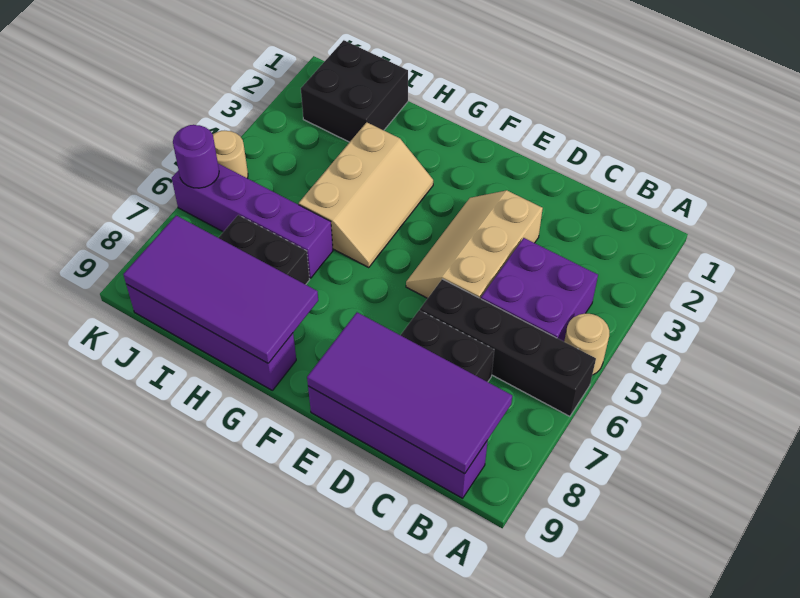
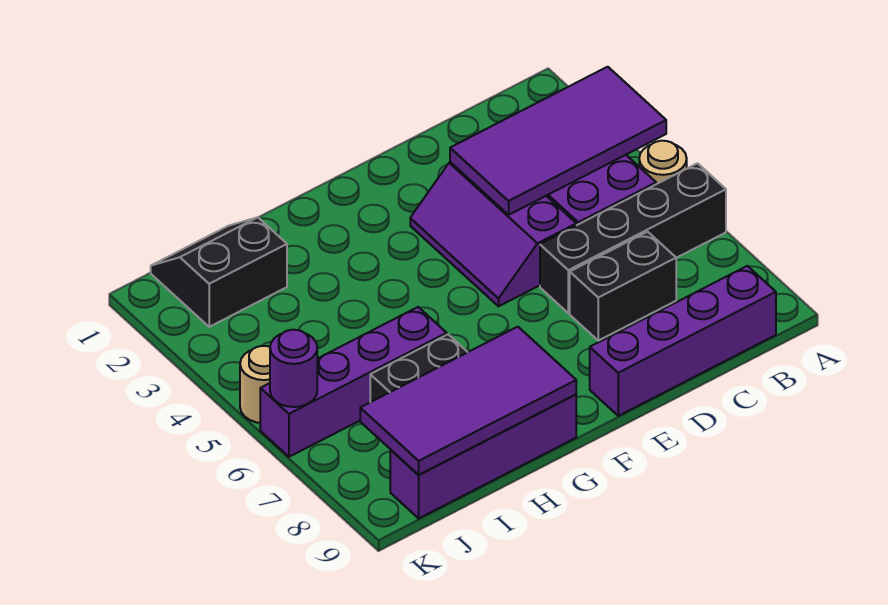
purple 2x4 tile [307,312,512,474] -> purple 2x4 tile moved to [450,67,666,215]
tan 2x3 slope [406,190,543,299] -> purple 2x3 slope [410,162,576,306]
tan 2x3 slope [299,122,433,267] -> none
black 2x2 brick [301,40,408,142] -> black 2x2 slope [151,217,287,327]

